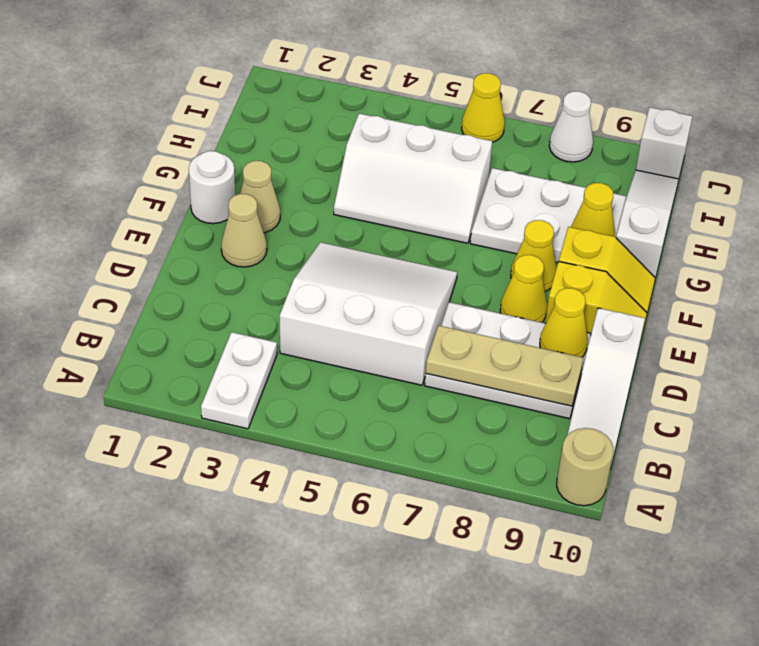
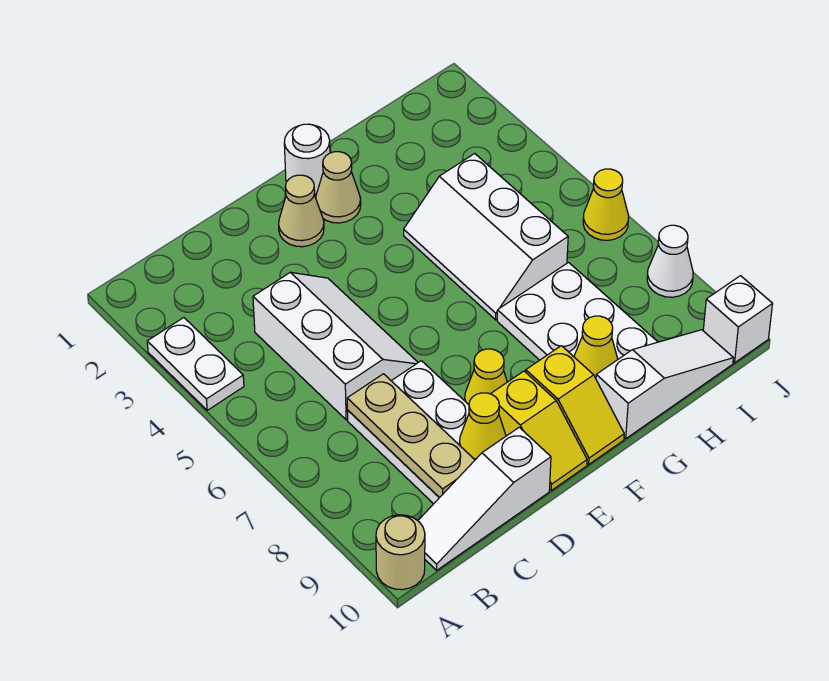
white 1x2 plate [201,332,277,429] -> white 1x2 plate turned to [147,318,244,410]
white 3x3 slope [280,242,457,385] -> white 2x3 slope [253,272,418,420]
yellow 1x1 cone [511,220,557,291] -> none

